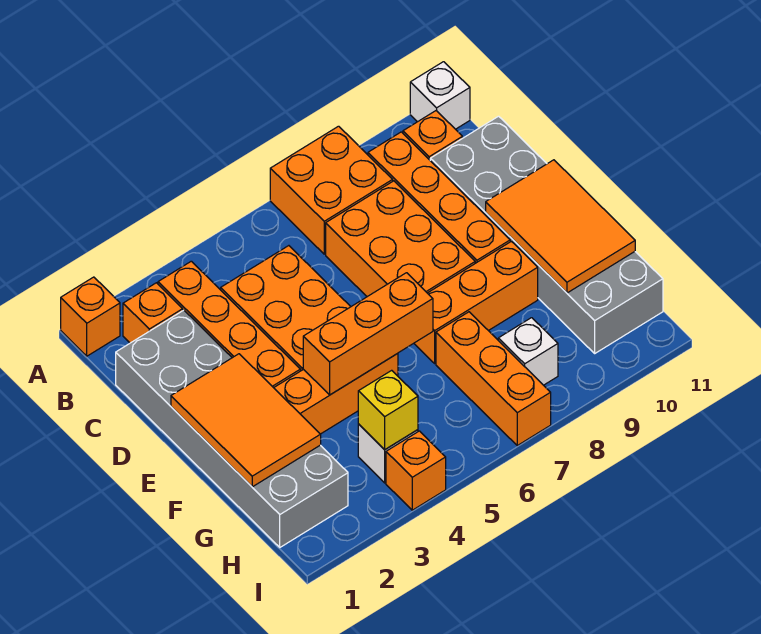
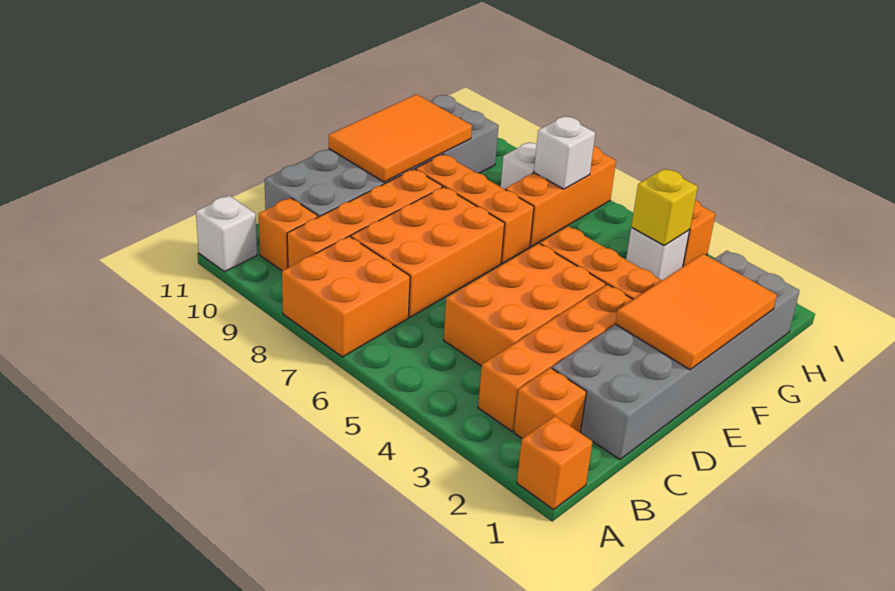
orange 1x3 brick [303,273,433,395] -> none
none -> white 1x1 brick [534,116,595,189]

